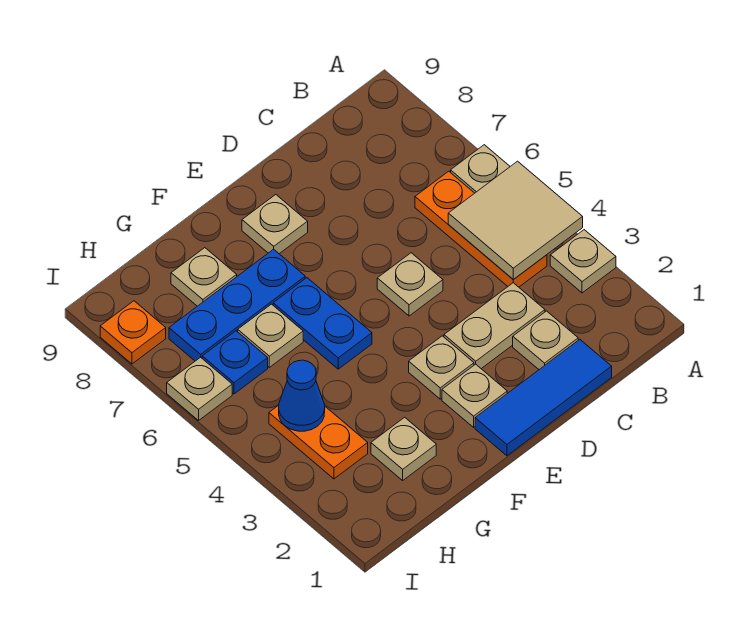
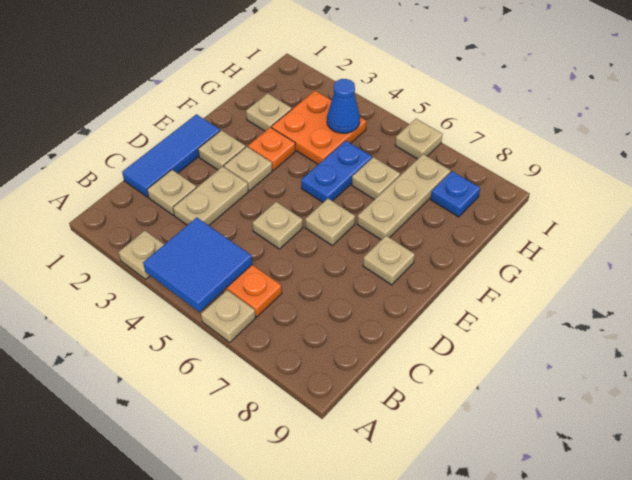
tan 2x2 tile [448,161,583,280] -> blue 2x2 tile [143,218,252,312]
blue 1x2 plate [273,278,372,369] -> blue 1x2 plate turned to [301,141,372,202]
blue 1x3 plate [169,249,305,361] -> tan 1x3 plate [357,154,451,240]
tan 1x1 plate [171,248,237,306] -> tan 1x1 plate moved to [305,199,355,245]
orange 1x2 plate [269,405,368,479] -> orange 2x2 plate [271,91,366,164]
blue 1x1 plate [202,331,268,394] -> blue 1x1 plate moved to [431,171,480,217]
orange 1x1 plate [100,301,166,364] -> orange 1x1 plate moved to [248,127,295,170]

